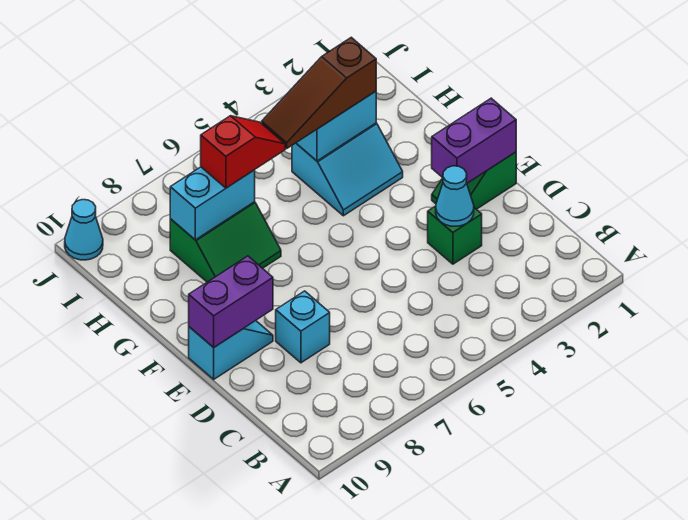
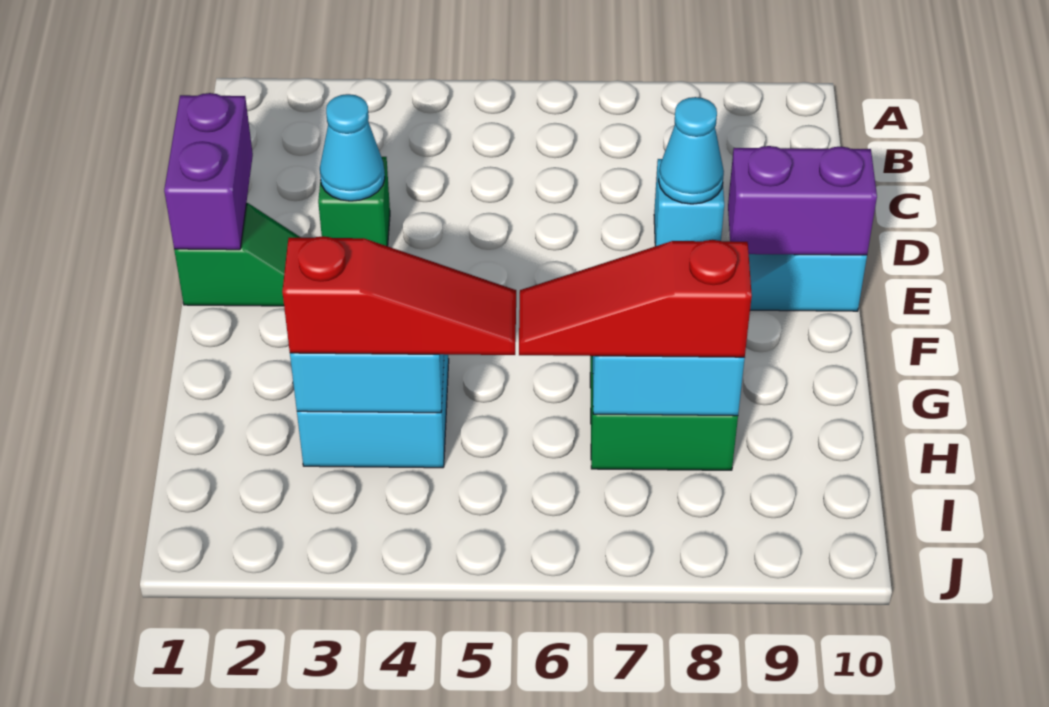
purple 1x2 brick [432,98,516,183] -> purple 1x2 brick turned to [164,93,253,250]
brown 1x3 slope [262,37,376,148] -> red 1x3 slope [282,236,516,355]
red 1x2 slope [201,116,285,188] -> red 1x3 slope [519,240,752,357]
cyan 1x1 cone [65,200,103,260] -> cyan 1x1 cone moved to [659,97,724,204]

